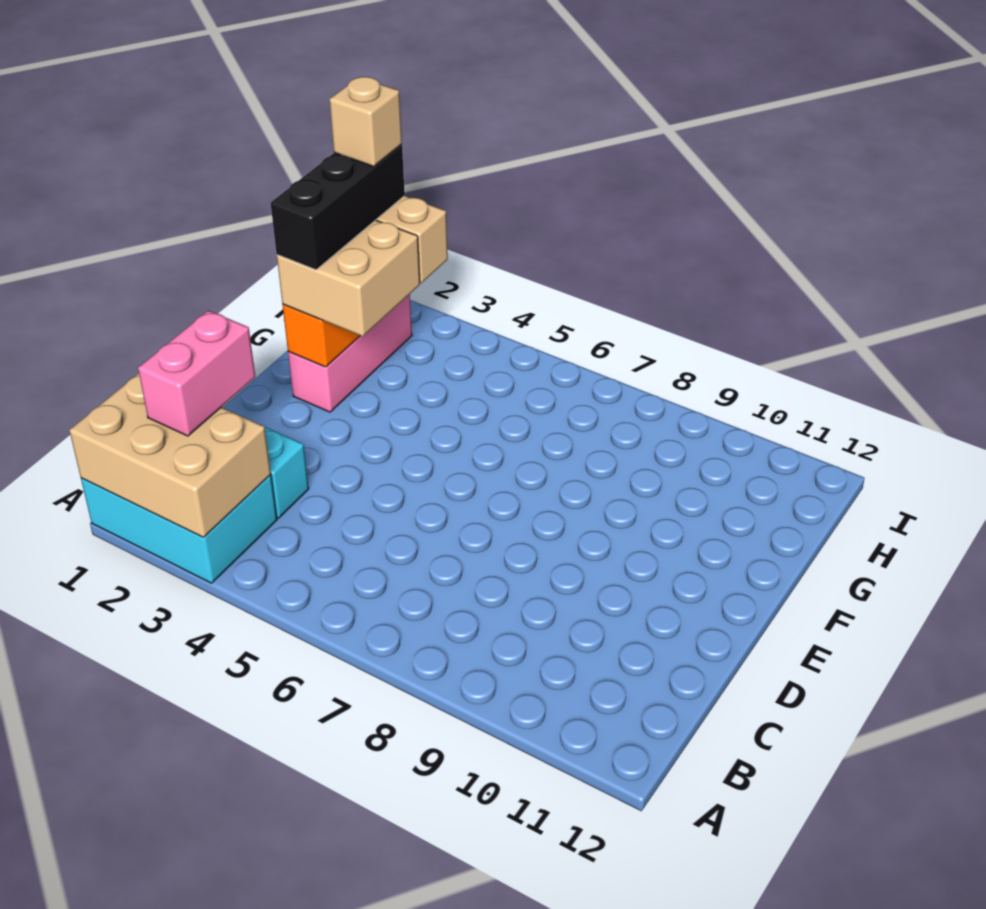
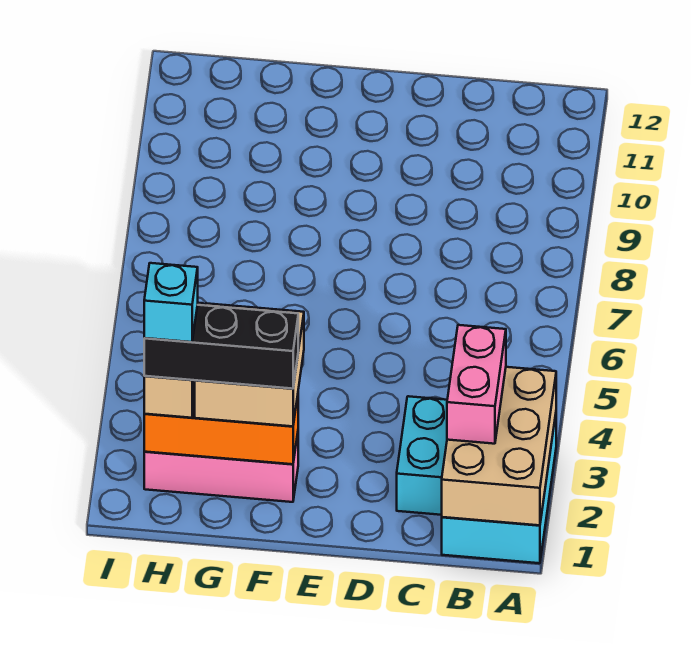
pink 1x2 brick [138,310,255,436] -> pink 1x2 brick turned to [447,325,506,444]
tan 1x1 brick [329,77,402,166] -> cyan 1x1 brick [144,263,198,342]

